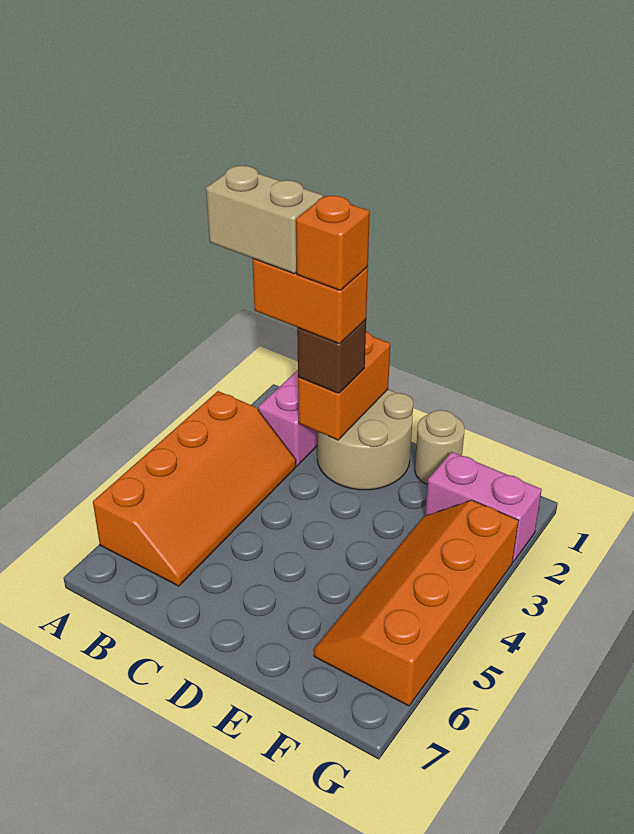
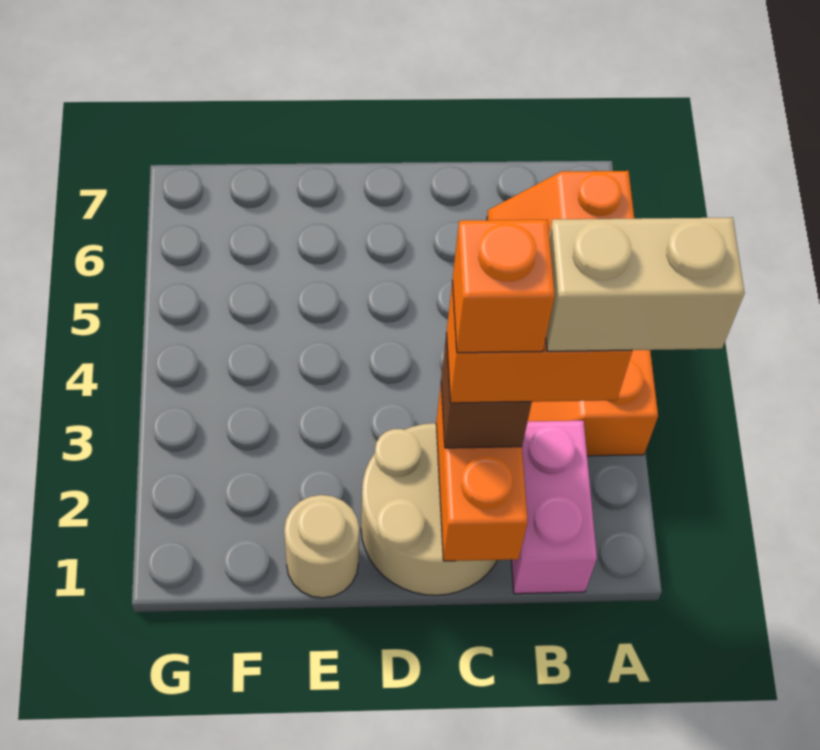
pink 1x2 brick [425,452,542,562] -> none
orange 2x4 slope [314,500,519,706] -> none

